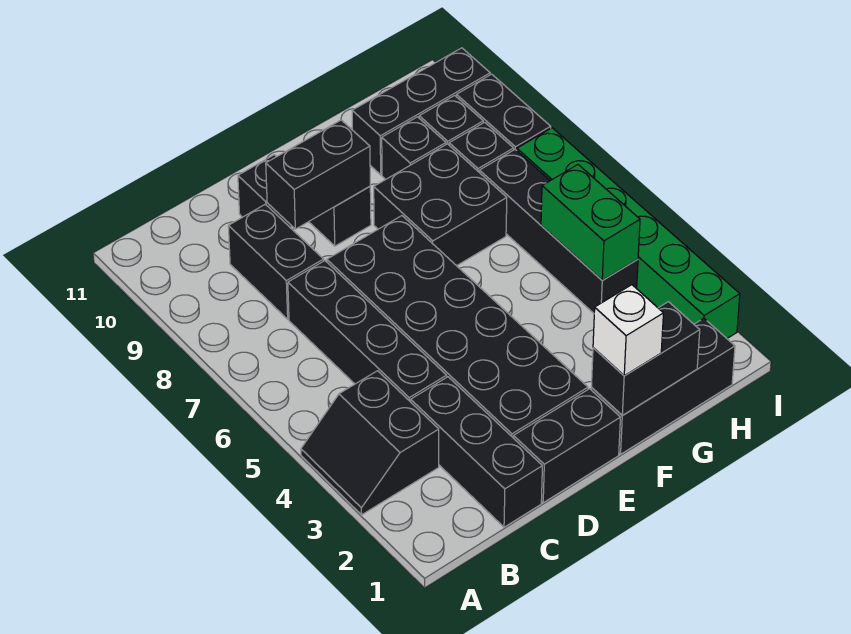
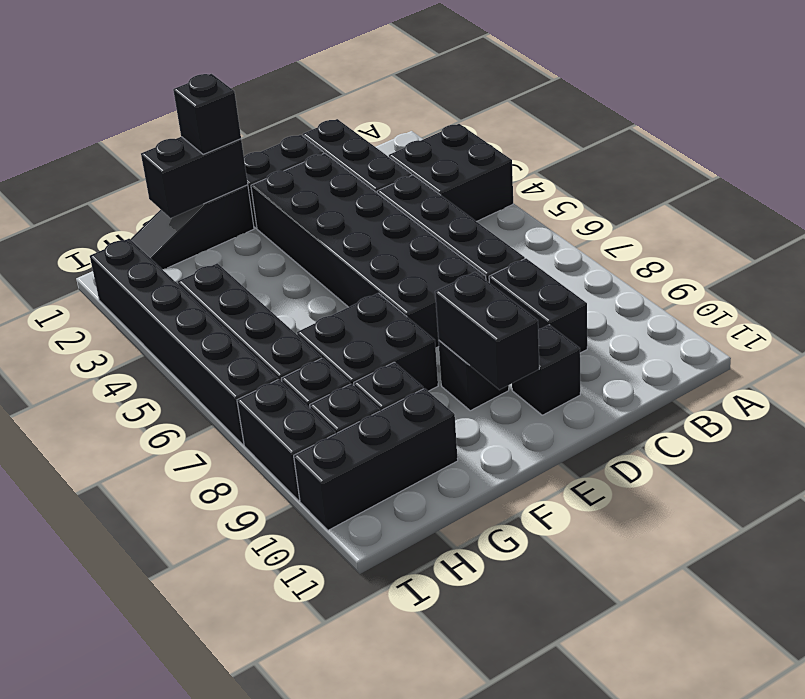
black 2x2 slope [301,371,439,515] -> black 2x2 brick [389,124,513,222]
black 1x2 brick [266,120,370,229] -> black 1x2 brick turned to [435,272,539,390]
black 1x3 brick [591,318,735,454] -> black 1x3 slope [130,185,254,269]
white 1x1 brick [593,285,663,376] -> black 1x1 brick [173,74,241,155]
green 1x2 brick [541,165,640,280] -> none
green 1x6 brick [517,128,740,338] -> black 1x6 brick [90,239,278,445]

